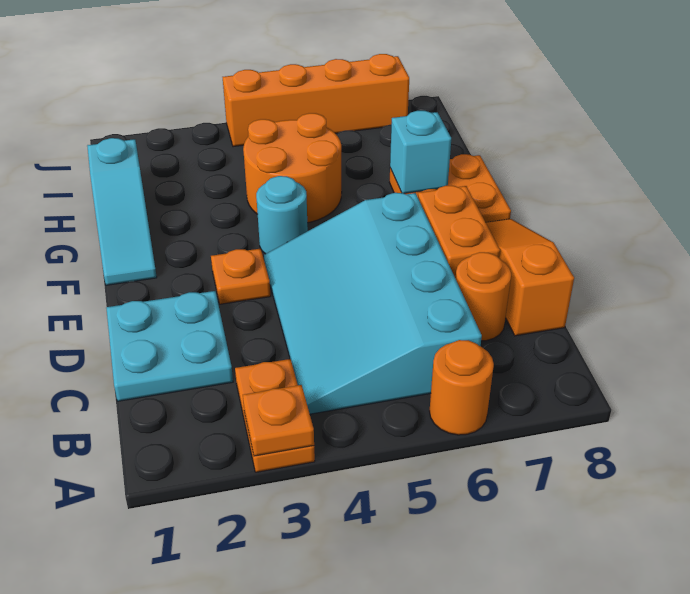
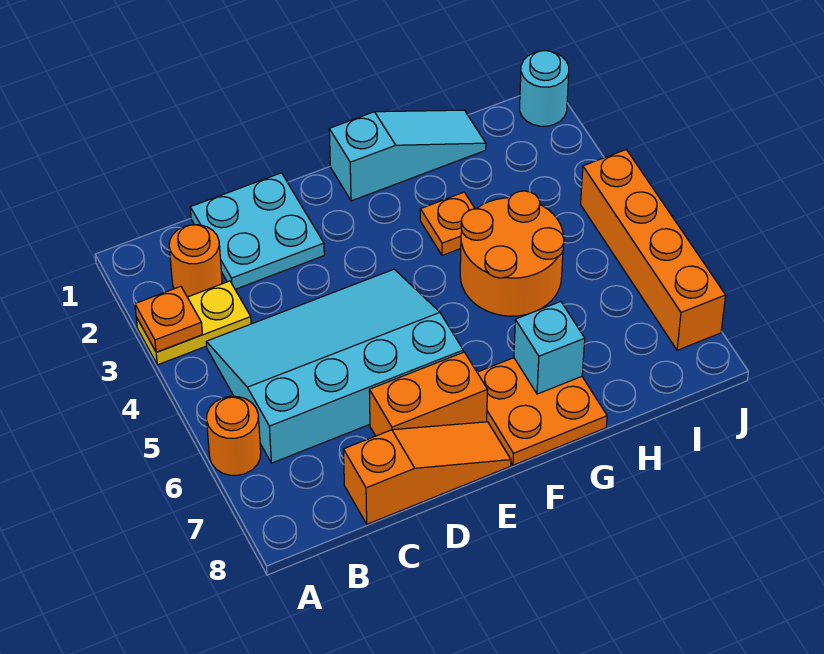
orange 1x2 plate [235,359,315,472] -> yellow 1x2 plate [136,281,251,365]
orange 1x1 round brick [456,252,511,341] -> orange 1x1 round brick moved to [169,225,222,297]
orange 1x1 plate [211,249,271,304] -> orange 1x1 plate moved to [420,192,475,255]
cyan 1x3 slope [87,138,157,285] -> cyan 1x3 slope turned to [329,110,486,201]
cyan 1x1 round brick [256,176,308,254] -> cyan 1x1 round brick moved to [520,51,569,126]

